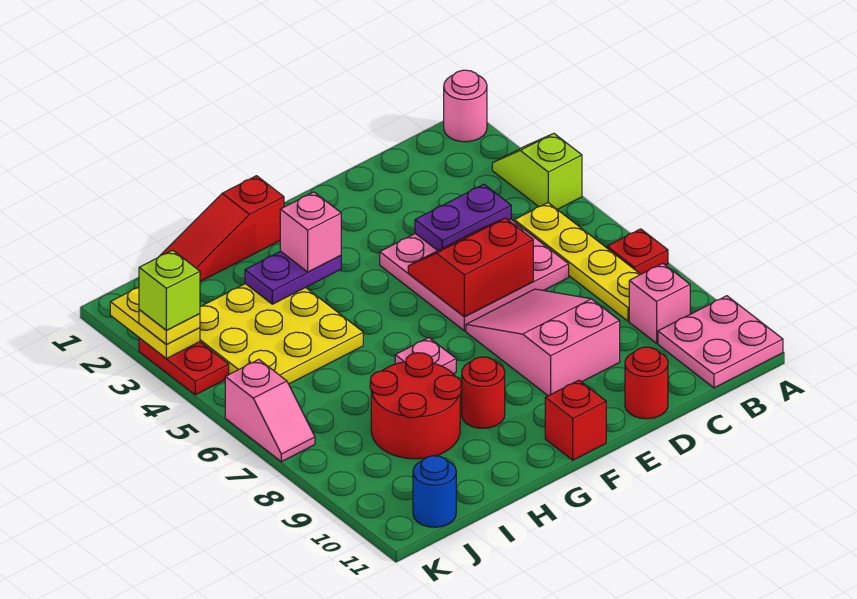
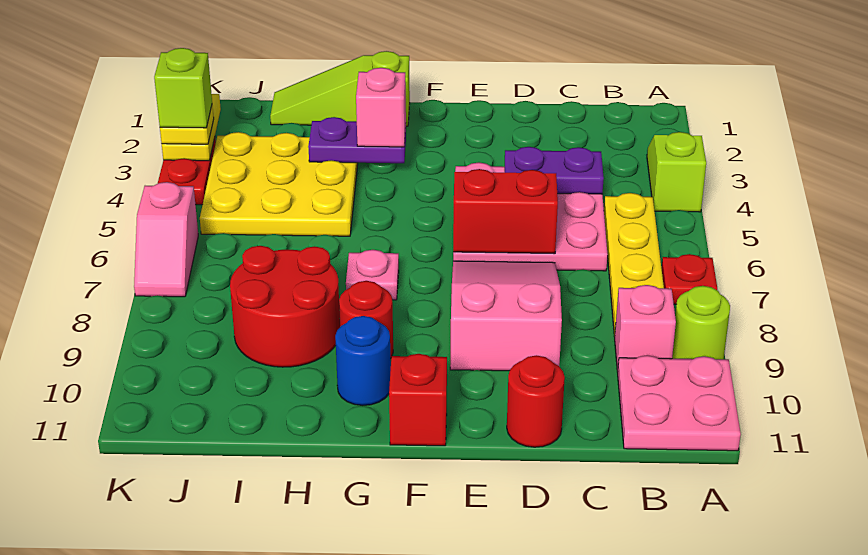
pink 1x1 round brick [444,70,487,142] -> none
none -> lime 1x1 round brick [672,286,730,359]
red 1x3 slope [160,176,284,282] -> lime 1x3 slope [270,51,410,126]
blue 1x1 round brick [413,456,456,527] -> blue 1x1 round brick moved to [335,316,391,406]

